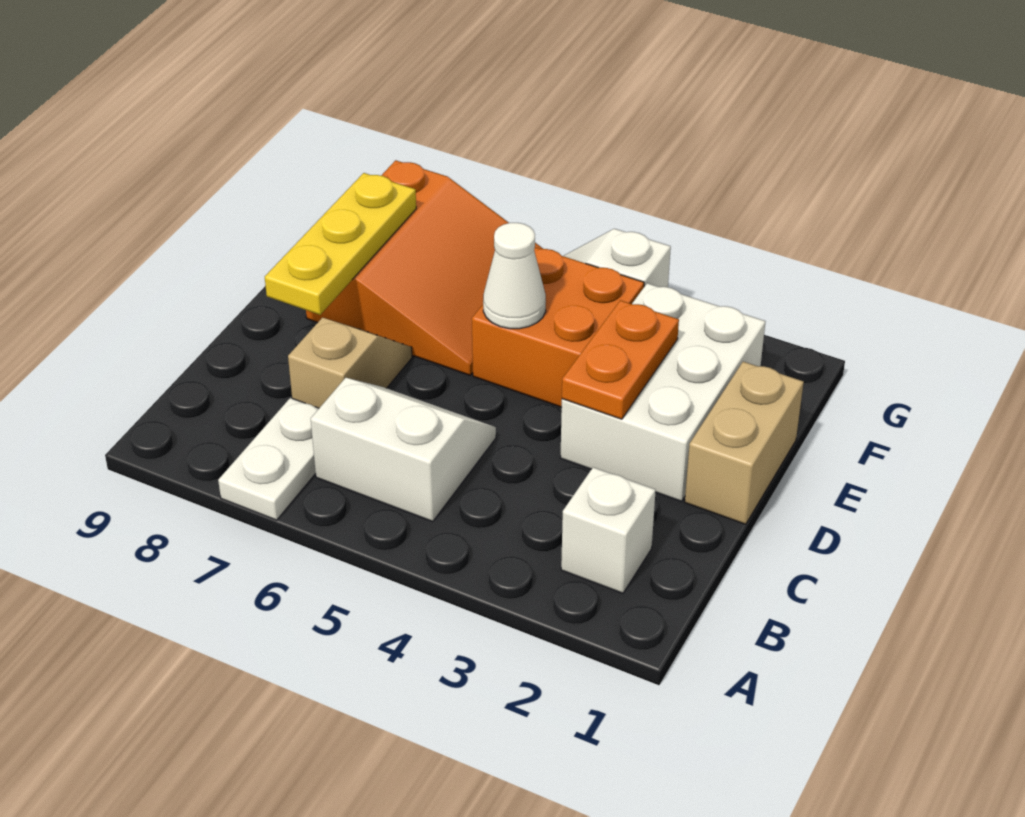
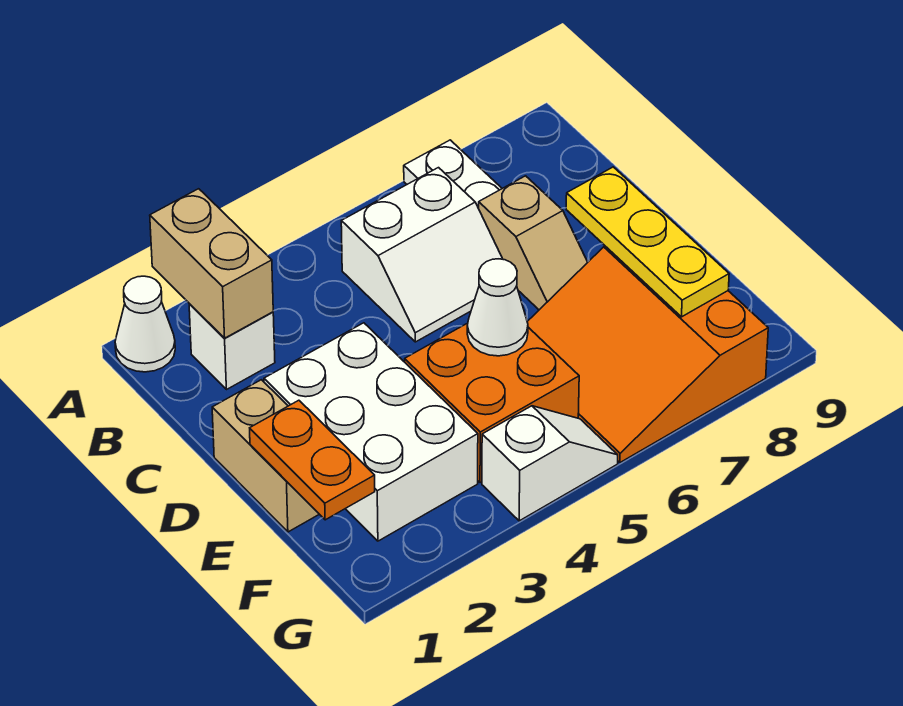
none -> white 1x1 cone [115,276,175,372]
none -> tan 1x2 brick [150,189,273,338]
orange 1x2 plate [562,300,679,419] -> orange 1x2 plate moved to [250,400,375,520]

